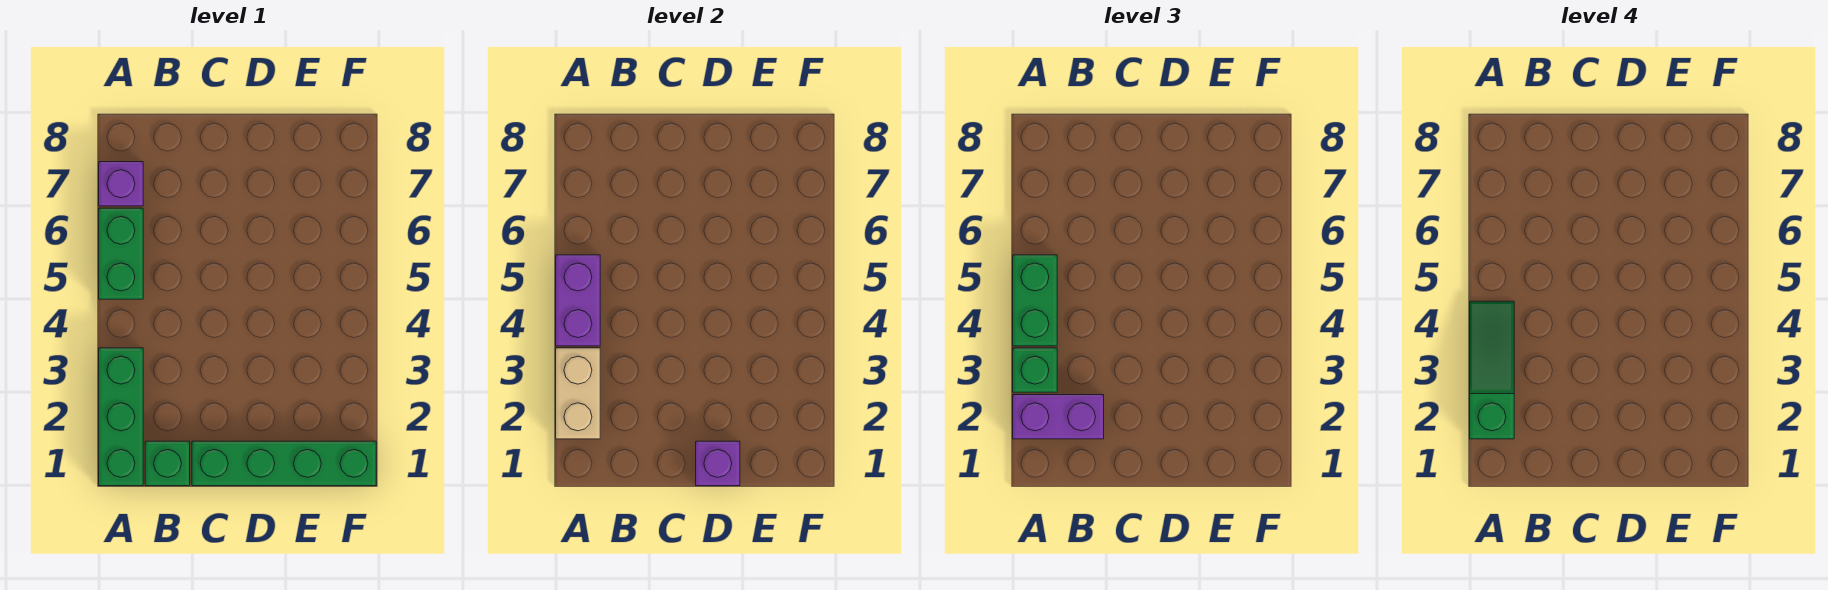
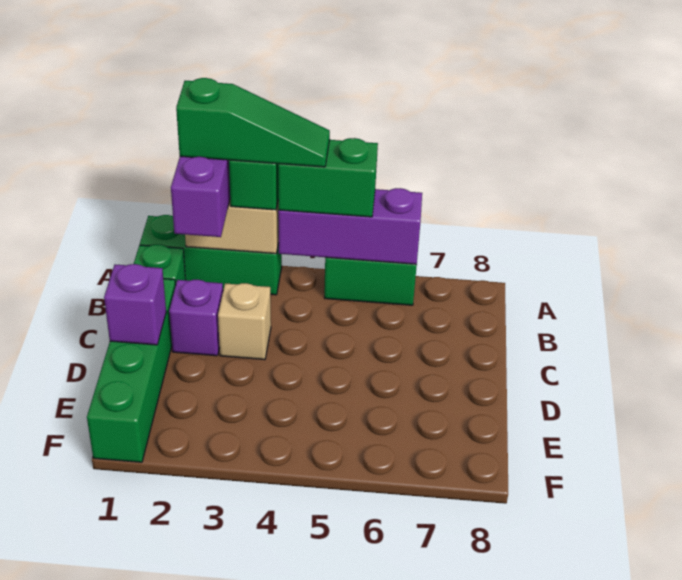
purple 1x2 brick [556,255,600,346] -> purple 1x3 brick [278,188,422,264]
purple 1x1 brick [99,162,143,206] -> purple 1x1 brick moved to [169,280,223,356]
none -> tan 1x1 brick [218,283,271,360]

